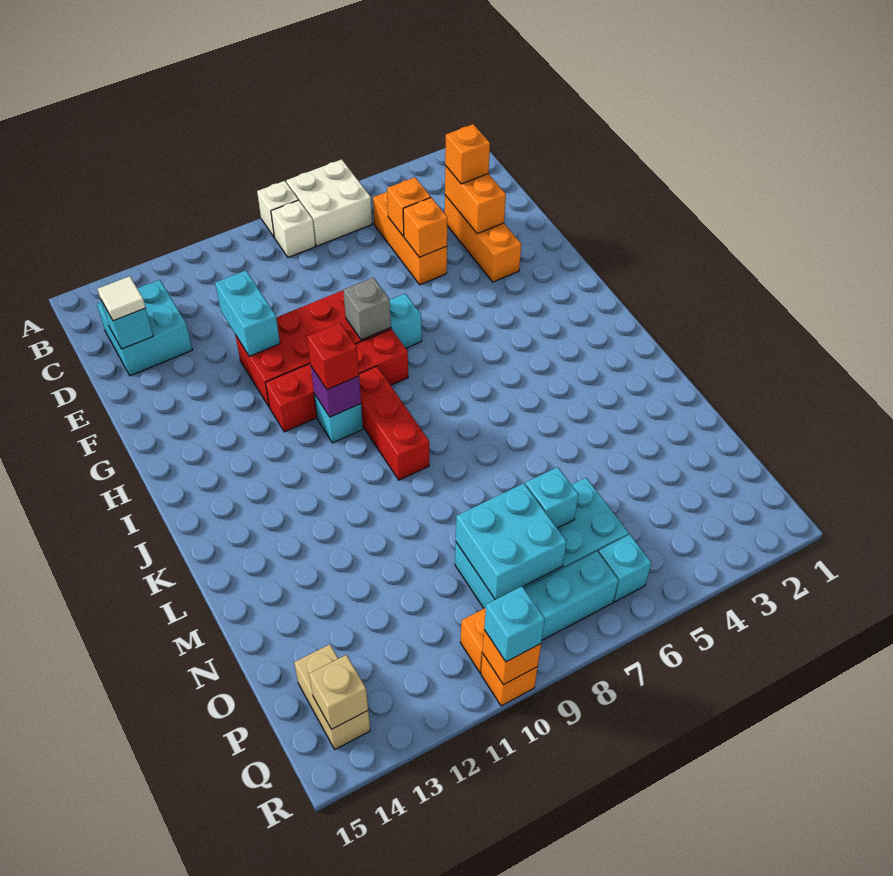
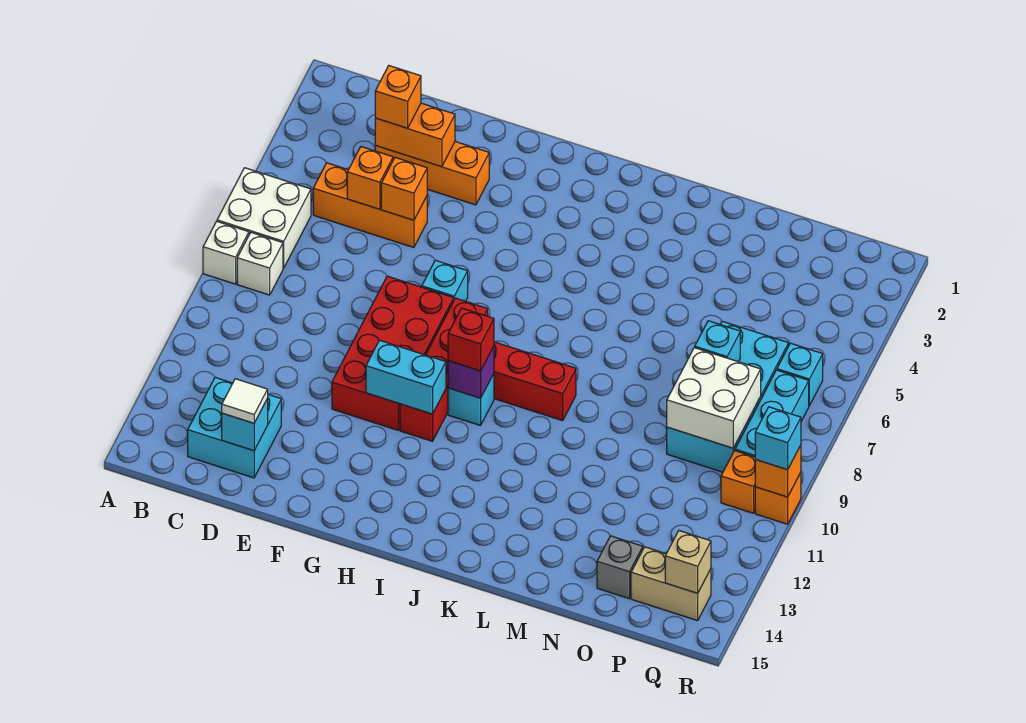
cyan 1x2 brick [215,270,280,356] -> cyan 1x2 brick moved to [366,340,446,414]
grey 1x1 brick [343,277,391,340] -> grey 1x1 brick moved to [597,536,643,599]
cyan 2x2 brick [456,483,567,600] -> white 2x2 brick [667,348,761,448]

